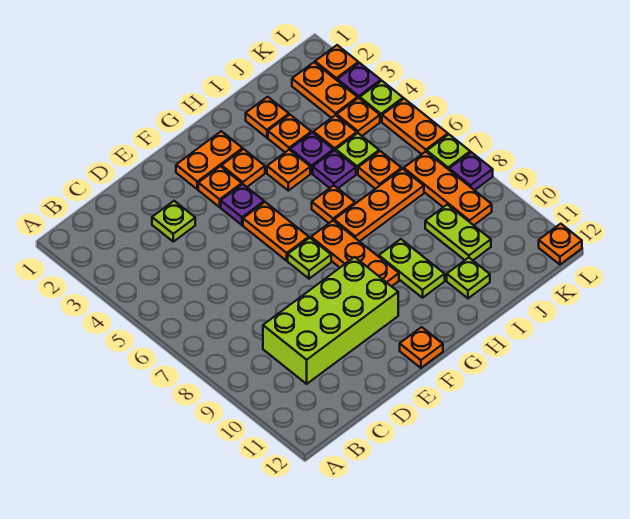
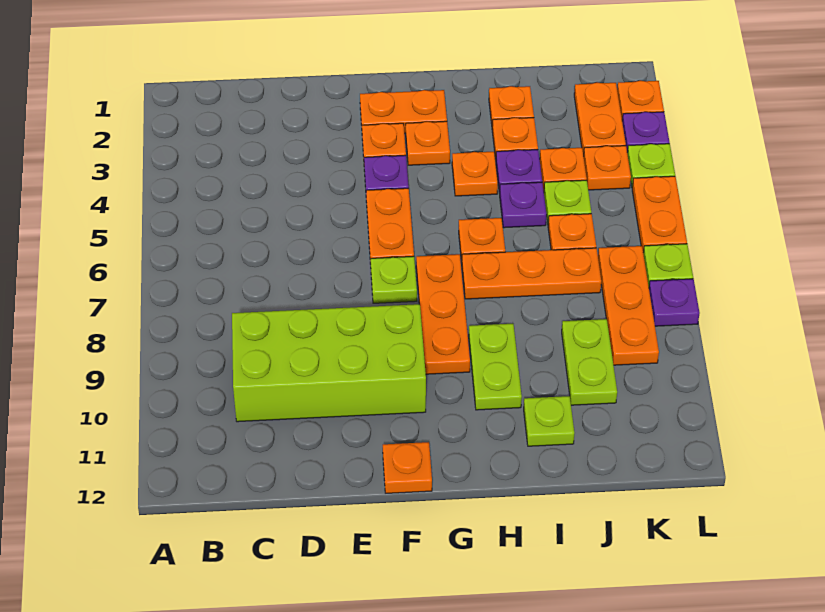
lime 1x1 plate [152,201,195,242] -> none
orange 1x1 plate [539,224,582,264] -> none

